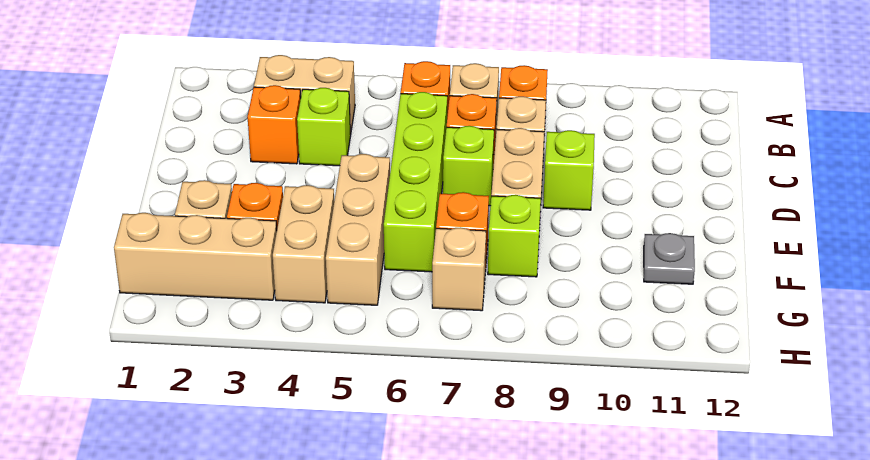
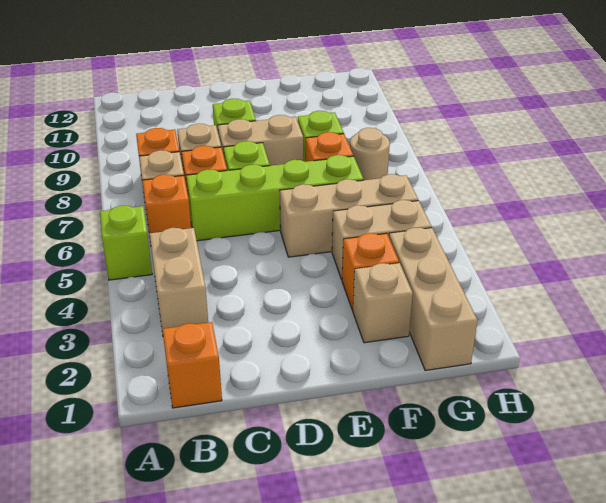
orange 1x1 brick [248,85,301,164] -> orange 1x1 brick moved to [163,322,222,408]
lime 1x1 brick [297,88,351,166] -> lime 1x1 brick moved to [100,206,152,280]
grey 1x1 plate [644,233,695,284] -> none
tan 1x1 brick [432,227,486,311] -> tan 1x1 round brick [350,128,390,180]

